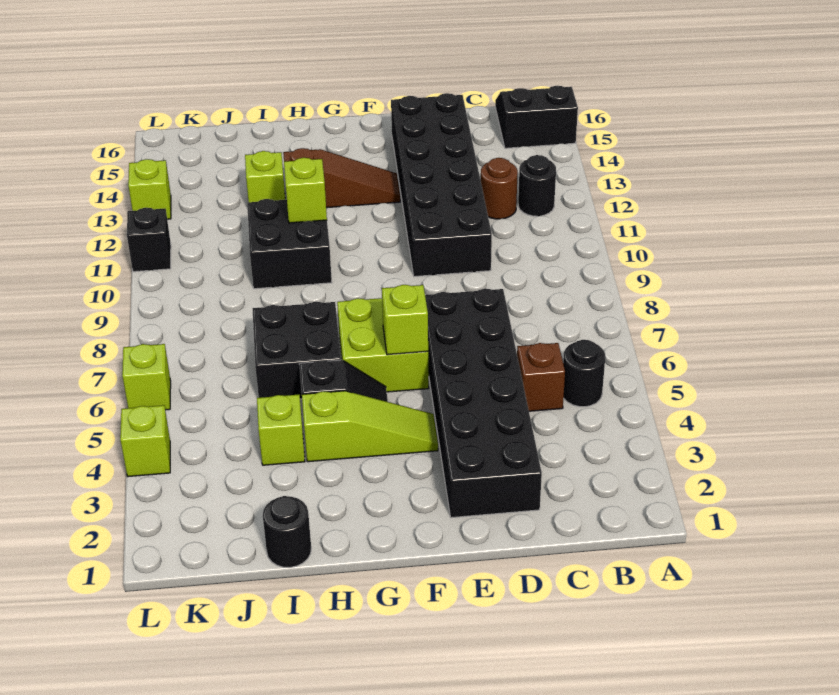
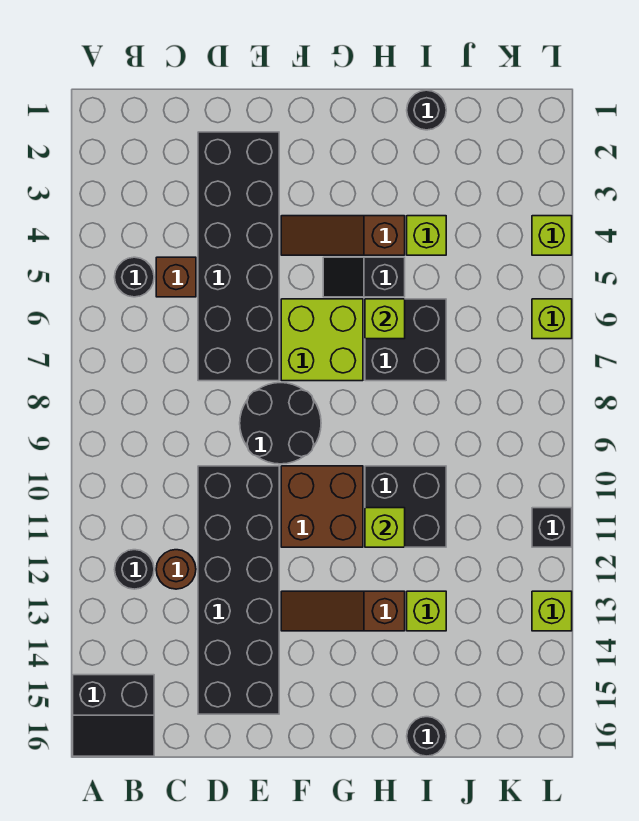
none -> black 2x2 round brick [240,383,321,464]
lime 1x3 slope [302,391,438,462] -> brown 1x3 slope [281,216,405,255]
lime 1x1 brick [382,285,428,355] -> lime 1x1 brick moved to [365,299,405,339]
none -> brown 2x2 brick [281,466,363,547]
none -> black 1x1 round brick [407,717,446,756]

